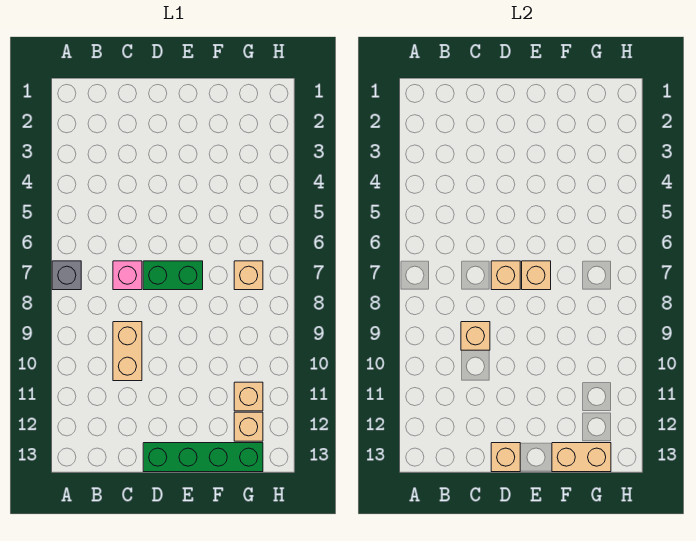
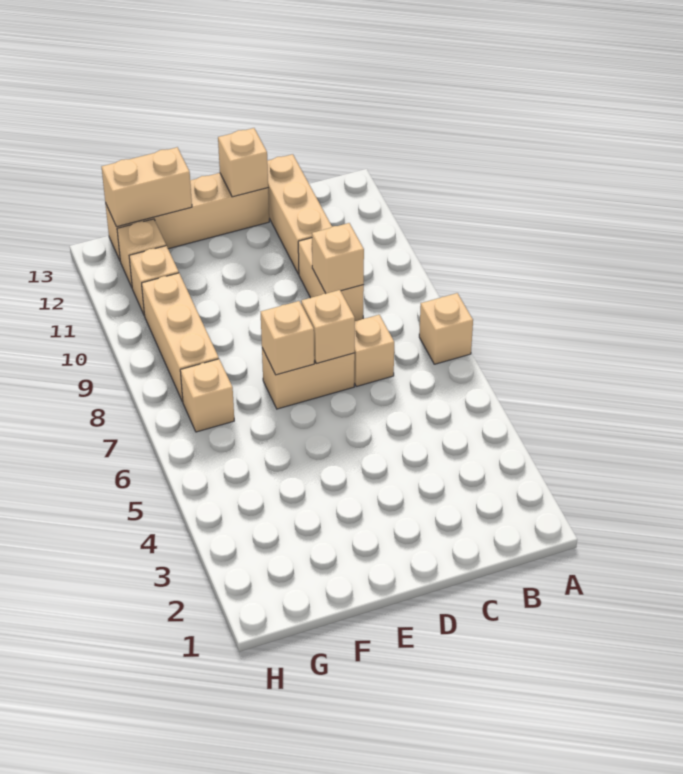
grey 1x1 brick [52,261,81,290] -> tan 1x1 brick [419,293,473,364]
pink 1x1 brick [113,261,142,290] -> tan 1x1 brick [354,315,394,386]
none -> tan 1x3 brick [267,154,332,274]
green 1x2 brick [143,261,203,290] -> tan 1x2 brick [262,348,355,409]
green 1x4 brick [143,443,263,472] -> tan 1x4 brick [105,173,269,260]
none -> tan 1x3 brick [142,273,219,402]

